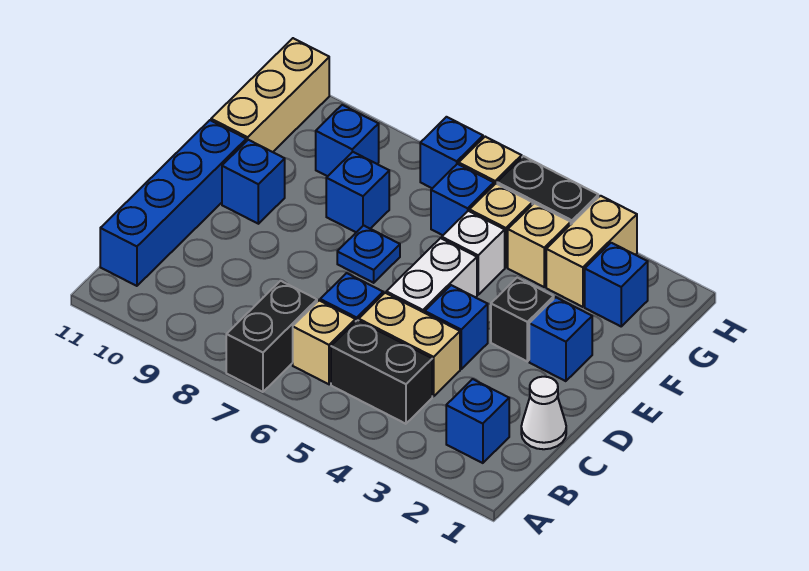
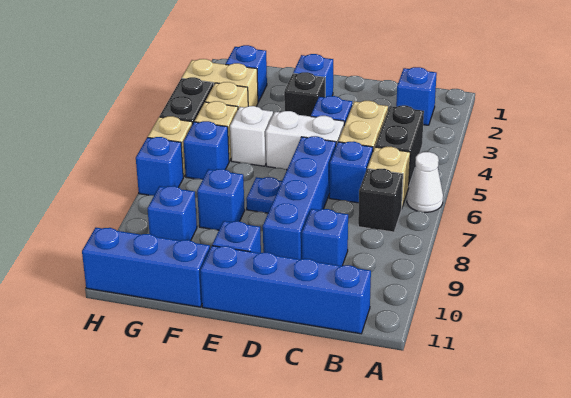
black 1x2 brick [226,281,317,392] -> black 1x1 brick [358,169,403,232]
white 1x1 cone [521,377,566,449] -> white 1x1 cone moved to [407,152,443,212]
none -> blue 1x1 brick [302,209,348,266]
none -> blue 1x4 brick [263,136,336,259]
tan 1x3 brick [211,38,329,152] -> blue 1x3 brick [82,228,210,307]

